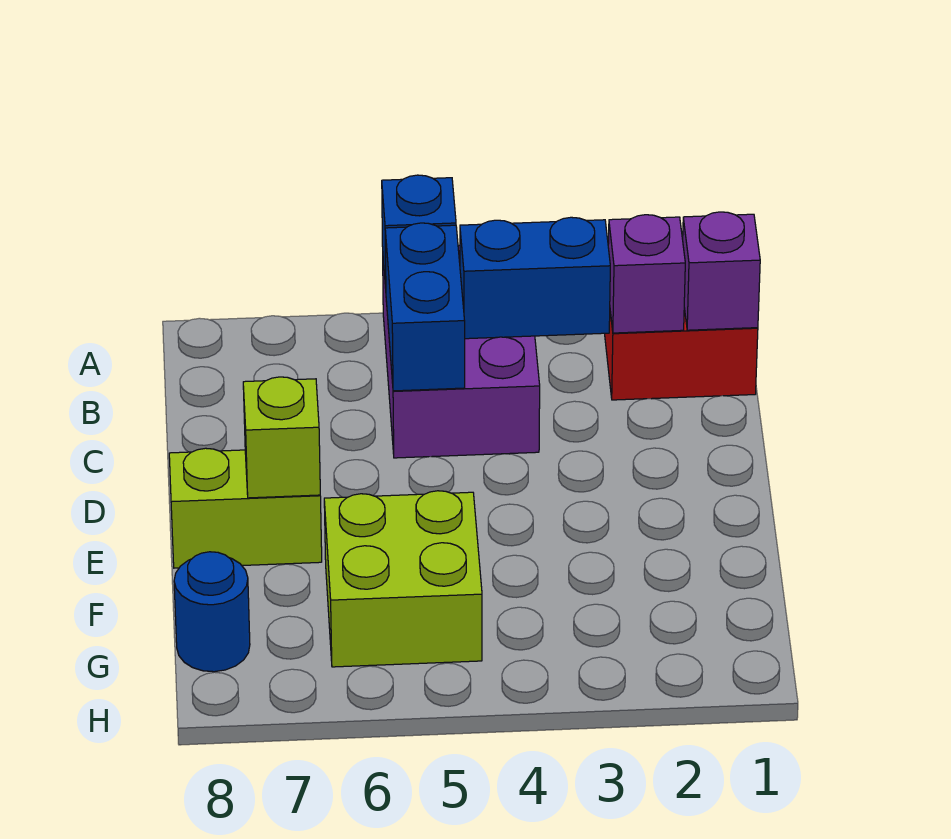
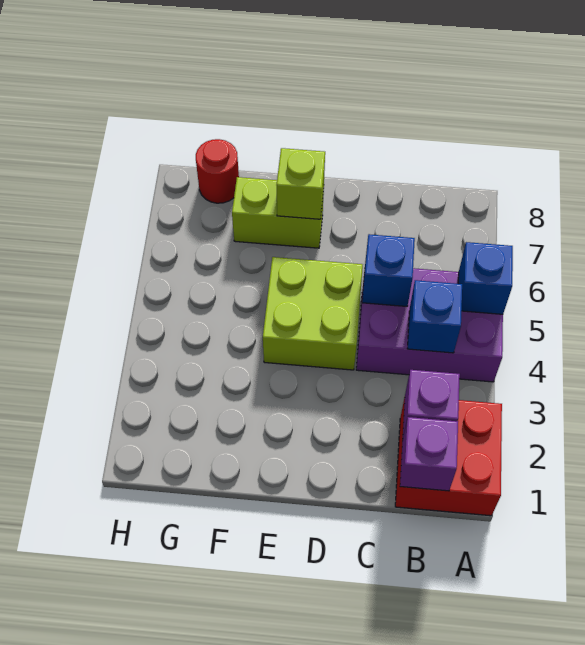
blue 1x2 brick [460,217,610,339] -> blue 1x1 brick [407,280,462,353]
blue 1x2 brick [385,223,465,391] -> blue 1x1 brick [362,234,415,306]
lime 1x2 brick [169,448,322,568] -> lime 1x2 brick turned to [232,177,324,248]
lime 2x2 brick [324,491,482,667] -> lime 2x2 brick moved to [263,257,363,370]
blue 1x1 round brick [174,552,250,672] -> red 1x1 round brick [196,139,239,203]

